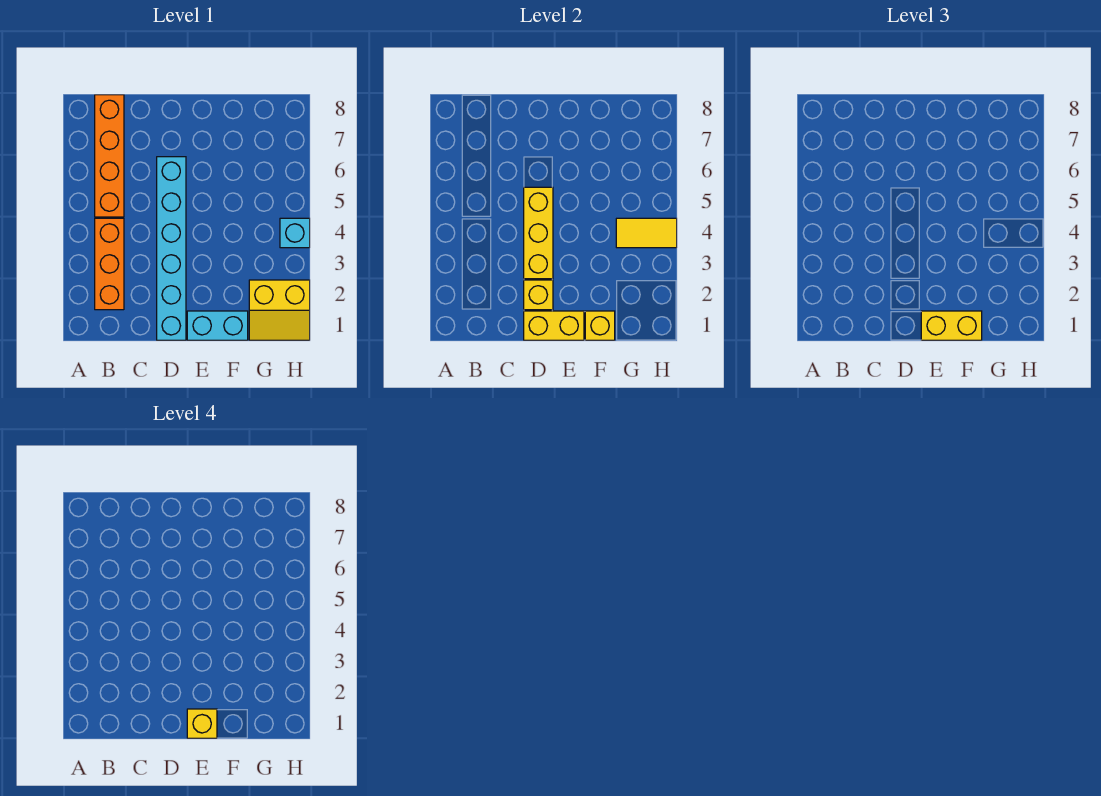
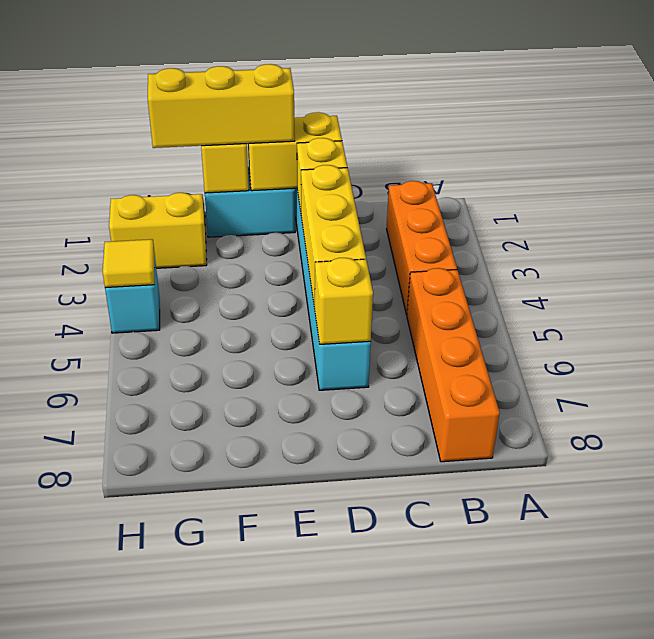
yellow 1x2 brick [921,311,982,340] -> yellow 1x3 brick [148,64,295,148]
yellow 1x1 brick [187,709,217,738] -> yellow 1x1 brick moved to [315,258,373,344]
yellow 1x2 tile [616,218,677,248] -> yellow 1x1 tile [103,239,155,288]

